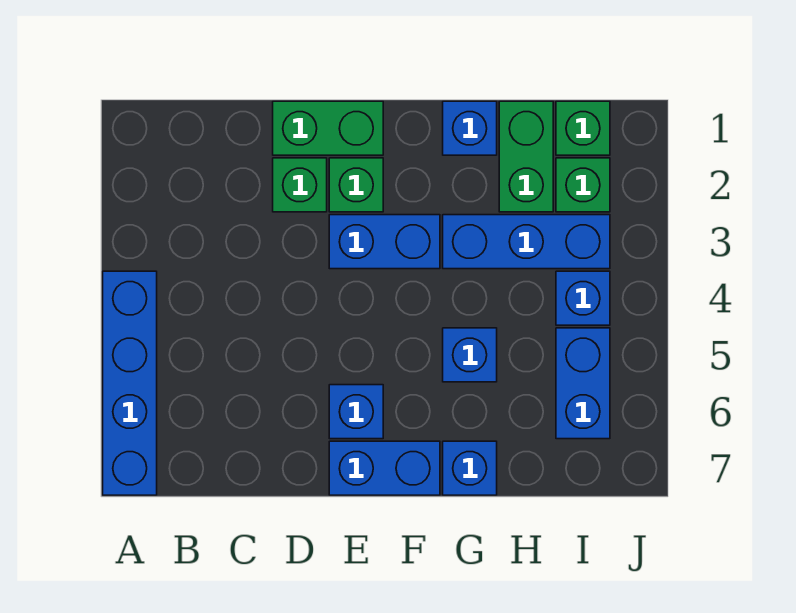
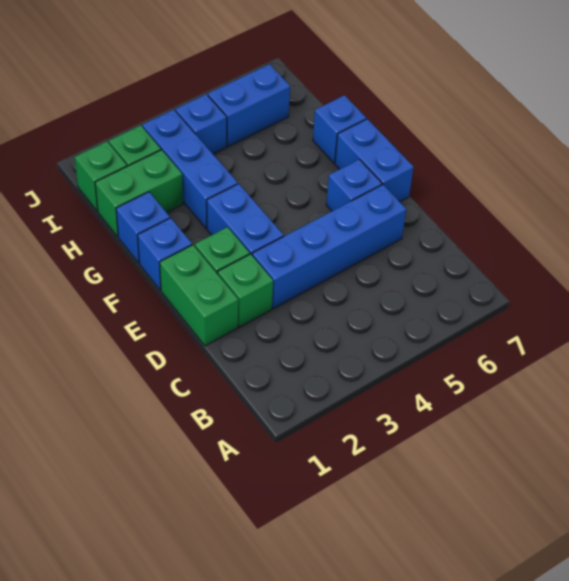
blue 1x4 brick [103,271,157,495] -> blue 1x4 brick moved to [252,185,406,308]
blue 1x1 brick [443,328,497,382] -> blue 1x1 brick moved to [138,218,192,290]

